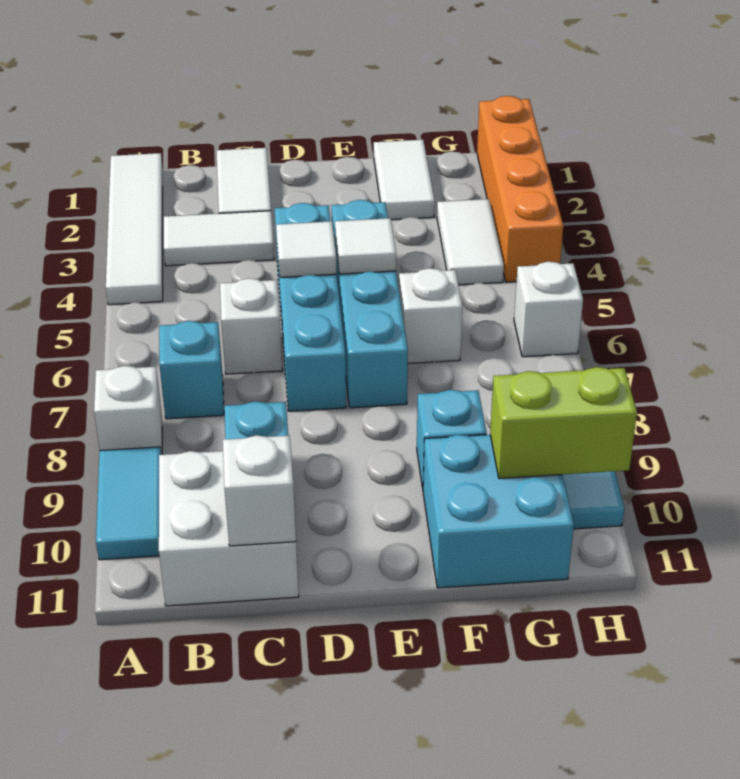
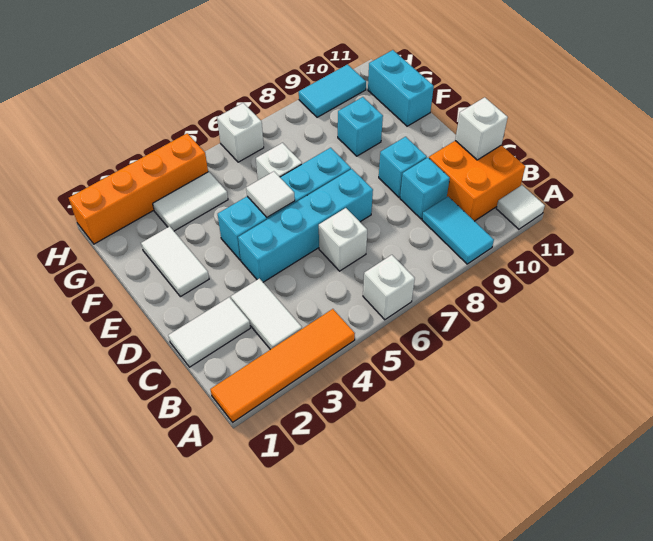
white 1x4 tile [106,153,163,305] -> orange 1x4 tile [210,309,355,422]
white 1x1 brick [94,366,162,455] -> white 1x1 brick moved to [363,255,415,320]
cyan 1x2 tile [96,447,161,560] -> cyan 1x2 tile turned to [422,197,494,264]
cyan 1x1 brick [159,321,224,419] -> cyan 1x1 brick moved to [379,137,427,197]
white 2x2 brick [159,451,299,606] -> orange 2x2 brick [429,141,525,221]
white 1x1 tile [276,221,337,277] -> white 1x1 tile moved to [496,185,545,229]
white 1x2 tile [374,140,435,220] -> white 1x2 tile turned to [141,226,209,297]
cyan 2x2 brick [423,435,574,588] -> cyan 1x2 brick [368,50,434,126]
lime 1x2 brick [490,367,637,479] -> none

